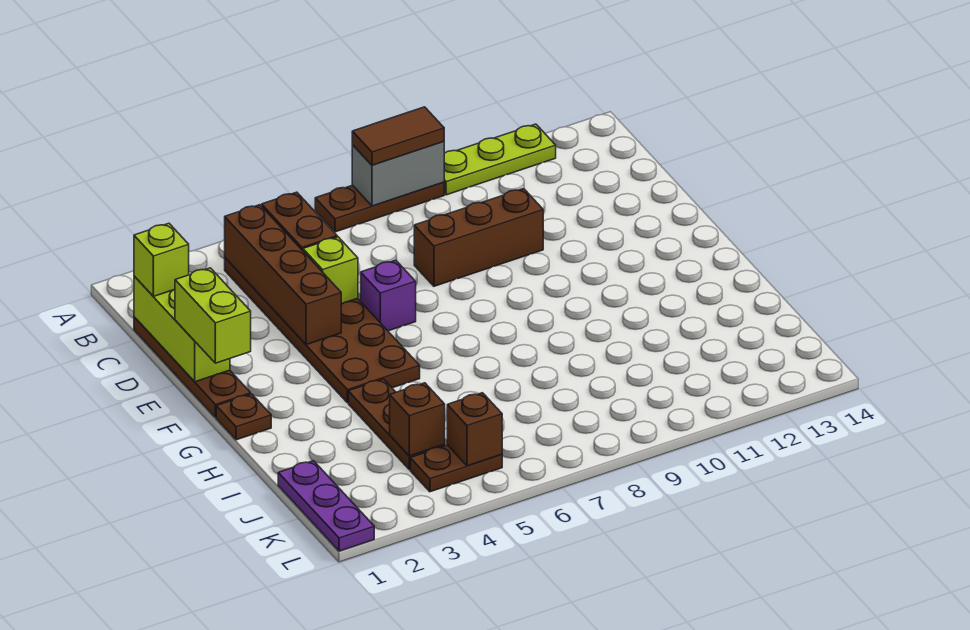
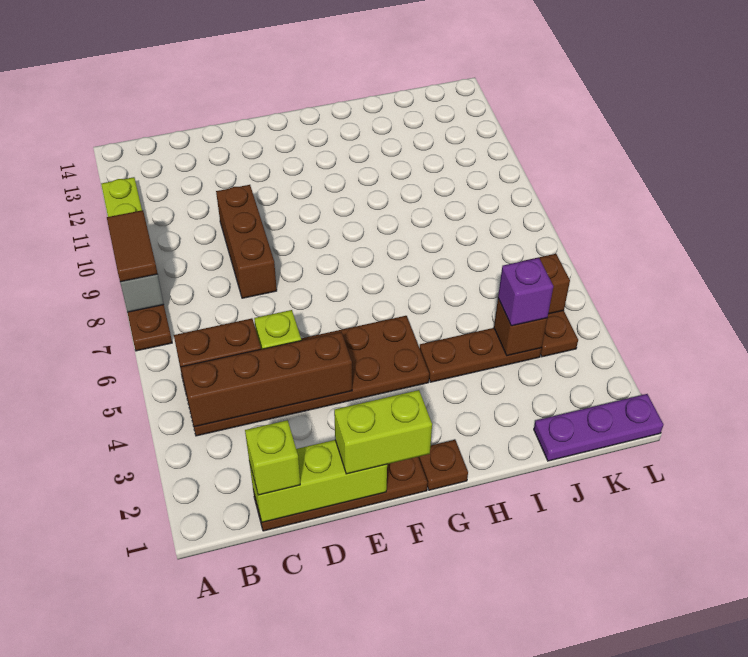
purple 1x1 brick [361,260,416,331] -> purple 1x1 brick moved to [498,258,553,326]

